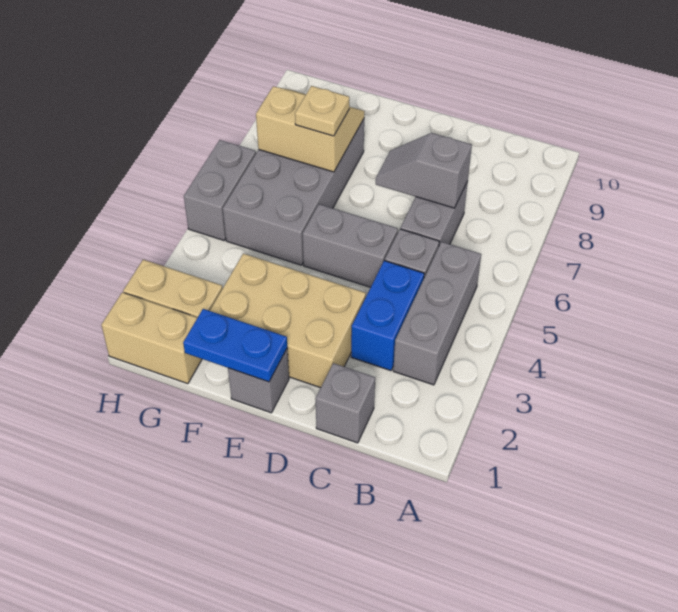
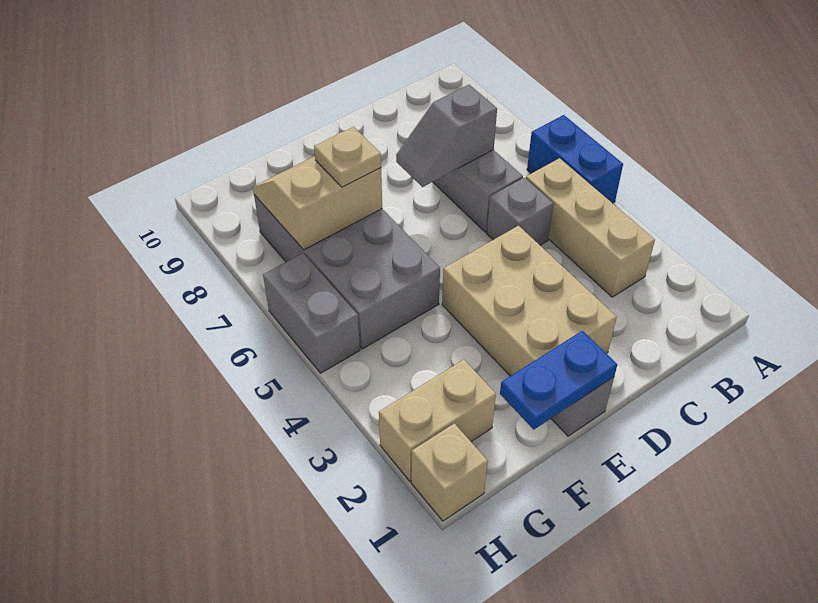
grey 1x3 brick [393,242,481,385] -> tan 1x3 brick [526,158,655,297]
grey 1x1 brick [316,363,375,443] -> none
blue 1x2 brick [351,261,424,371] -> blue 1x2 brick moved to [527,115,623,203]
tan 2x3 brick [210,254,366,388] -> tan 2x3 brick turned to [442,226,617,376]
grey 1x2 brick [303,204,398,287] -> none
tan 1x2 brick [102,292,202,384] -> tan 1x1 brick [411,423,488,521]

